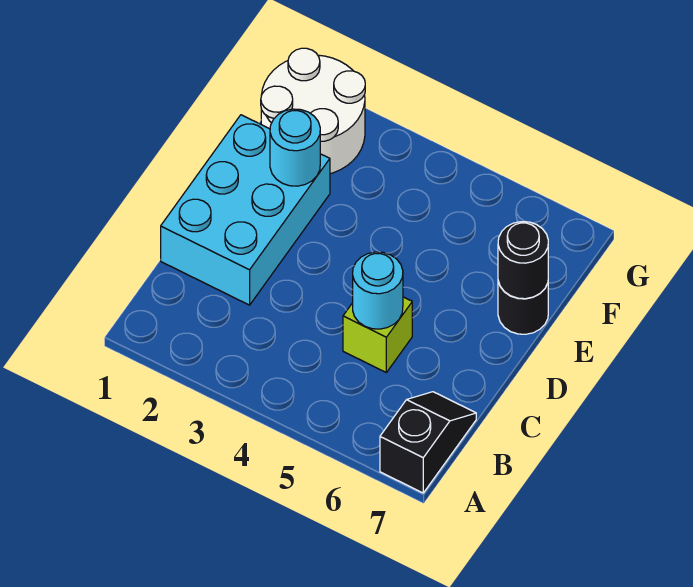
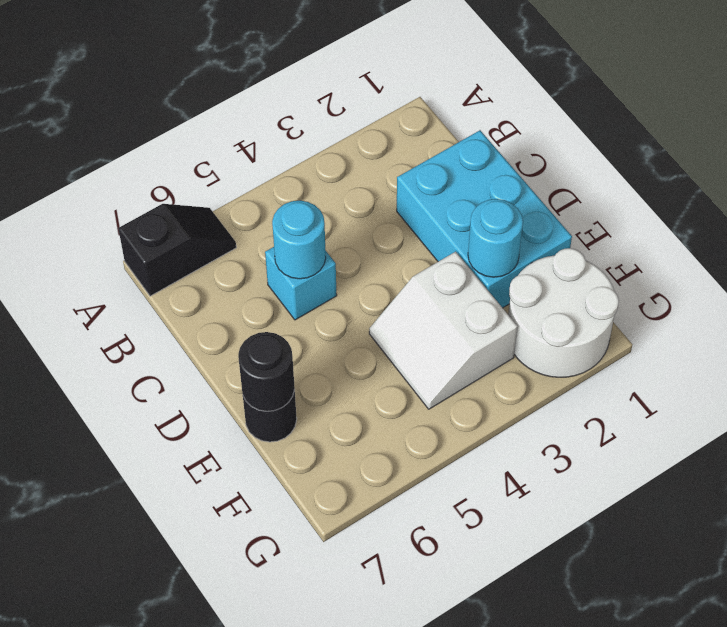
black 1x2 slope [380,392,476,493] -> black 1x2 slope turned to [118,204,236,296]
lime 1x1 brick [343,297,412,372] -> cyan 1x1 brick [265,247,337,320]
none -> white 2x2 slope [369,252,518,409]

